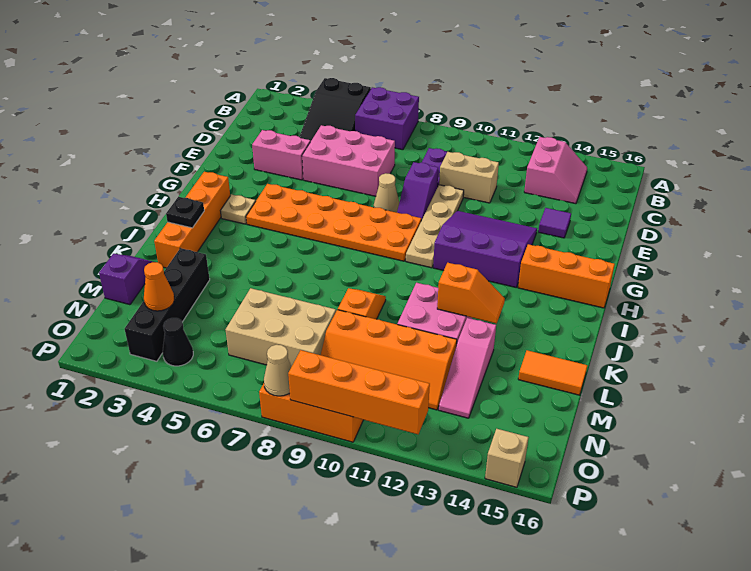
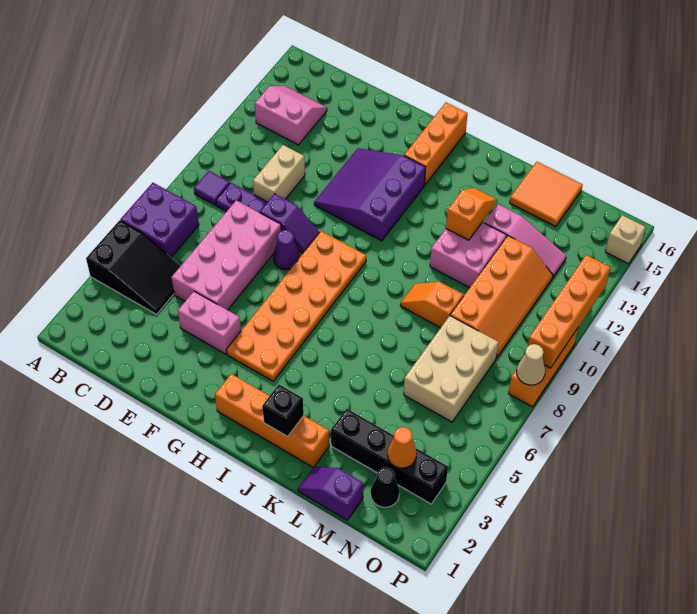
pink 2x3 brick [302,125,395,196] -> pink 2x4 brick [171,200,281,310]
pink 1x2 brick [252,130,310,180] -> pink 1x2 brick turned to [178,291,241,354]
tan 1x4 plate [406,185,464,268] -> none
purple 1x1 tile [538,208,571,238] -> purple 1x1 tile moved to [194,171,230,205]
tan 1x1 cone [374,173,399,213] -> purple 1x1 cone [273,230,300,270]
tan 1x1 plate [221,194,256,224] -> none
black 1x1 plate [166,197,204,228] -> black 1x1 brick [262,385,304,437]
orange 1x2 tile [518,350,587,395] -> orange 2x2 tile [510,162,583,227]
black 1x1 cone [163,318,193,366] -> black 1x1 cone moved to [371,467,399,507]

